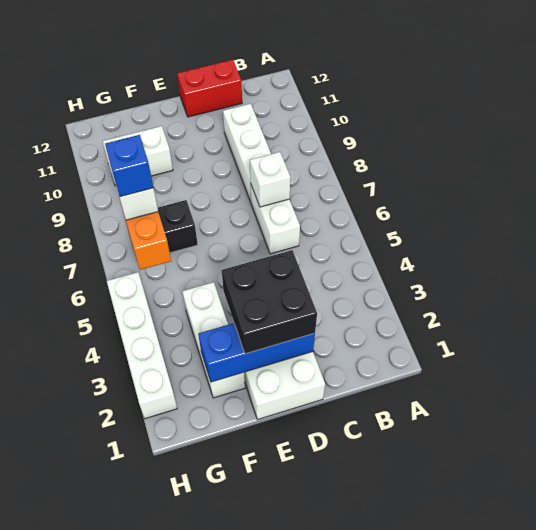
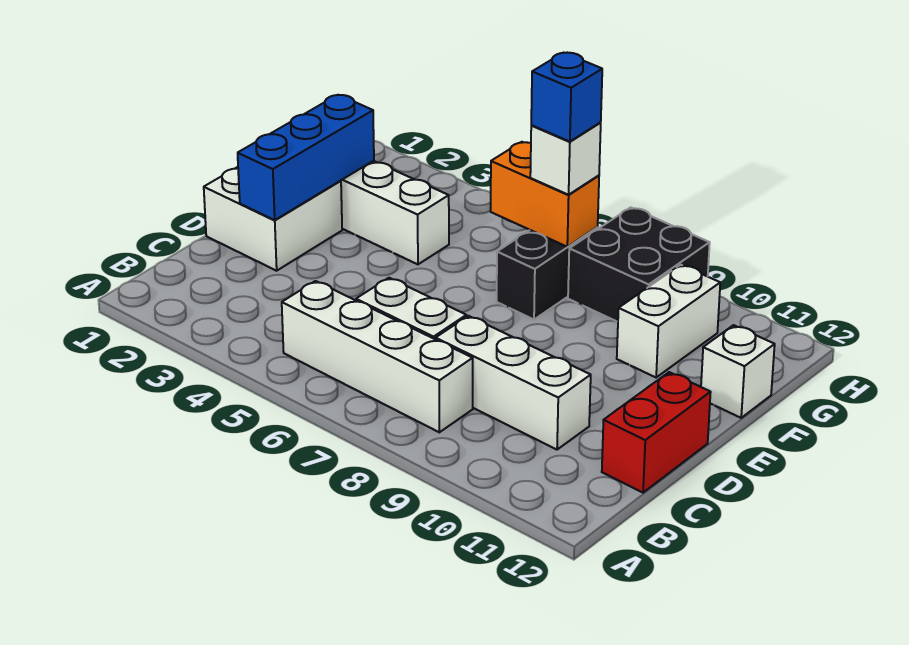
white 1x1 brick [250,152,290,207] -> white 1x1 brick moved to [701,325,775,418]
black 2x2 brick [222,250,317,354] -> black 2x2 brick moved to [568,207,710,322]
white 1x4 brick [107,272,177,419] -> white 1x4 brick moved to [282,281,473,432]

